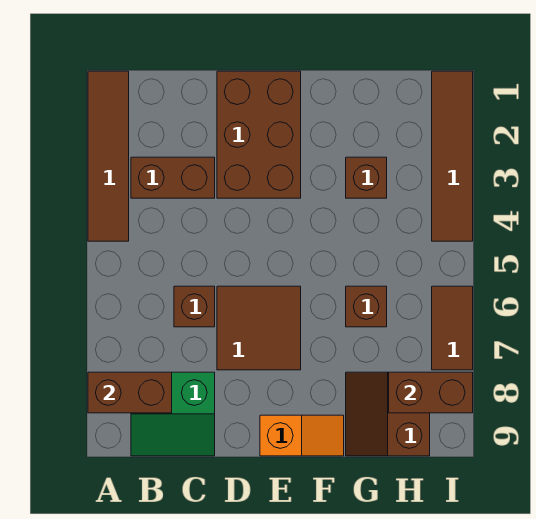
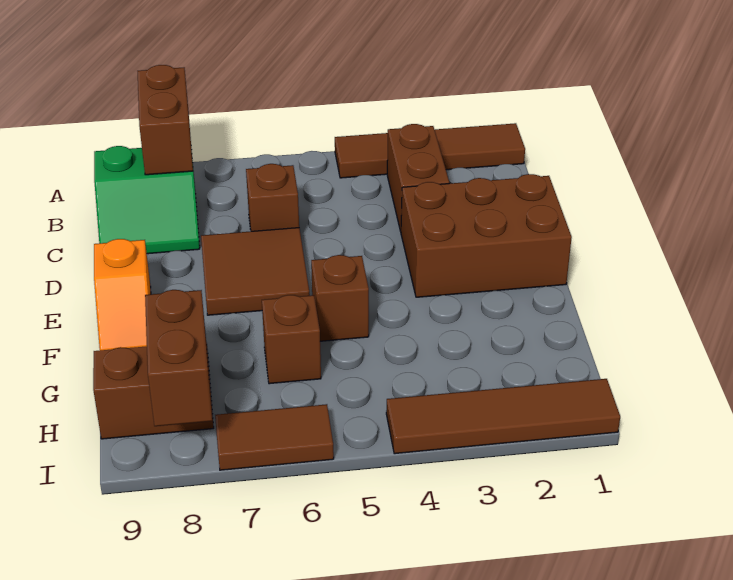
green 2x2 slope [131,372,215,456] -> green 2x2 slope turned to [94,146,200,254]
brown 1x1 brick [346,157,387,198] -> brown 1x1 brick moved to [311,255,369,341]

